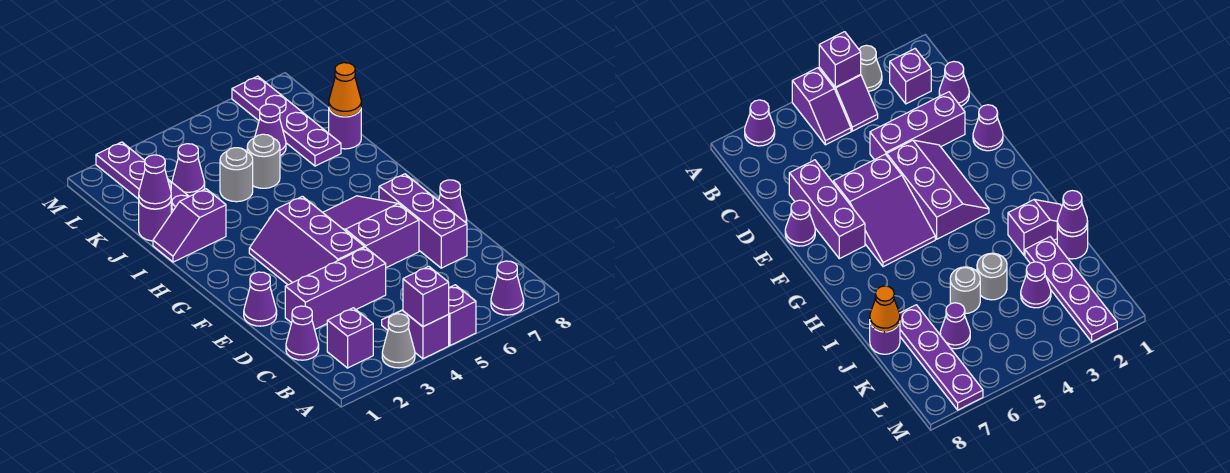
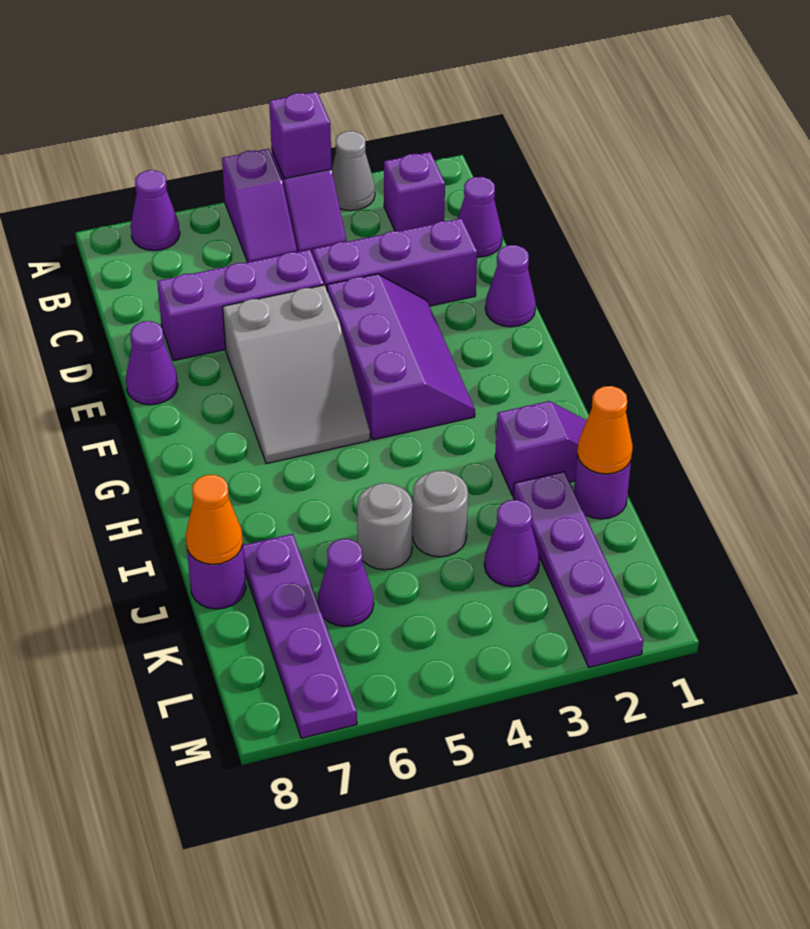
purple 1x3 brick [379,174,467,268] -> purple 1x3 brick turned to [157,250,324,361]
purple 2x3 slope [323,196,419,268] -> grey 2x3 slope [223,285,370,464]
purple 1x1 cone [139,155,171,209] -> orange 1x1 cone [577,386,633,474]

